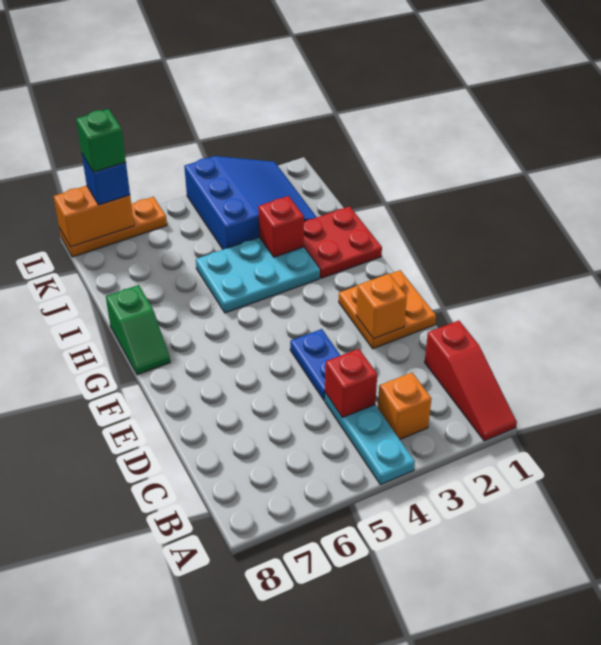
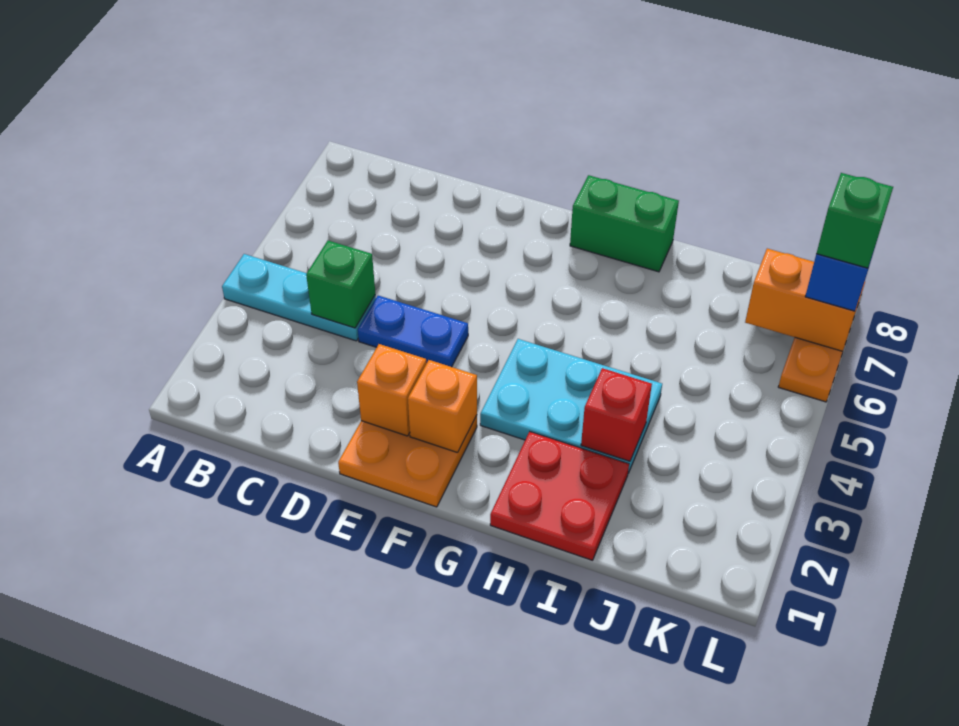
red 1x3 slope [425,321,517,441] -> none
orange 1x1 brick [378,373,432,439] -> orange 1x1 brick moved to [408,360,477,453]
red 1x1 brick [325,349,377,418] -> green 1x1 brick [306,241,375,328]
green 1x2 slope [106,285,170,375] -> green 1x2 brick [570,175,679,272]
cyan 2x3 plate [196,237,320,313] -> cyan 2x3 plate turned to [480,339,662,473]
blue 3x3 slope [184,156,317,249] -> none
orange 1x2 brick [54,186,134,247] -> orange 1x2 brick turned to [745,249,862,351]

